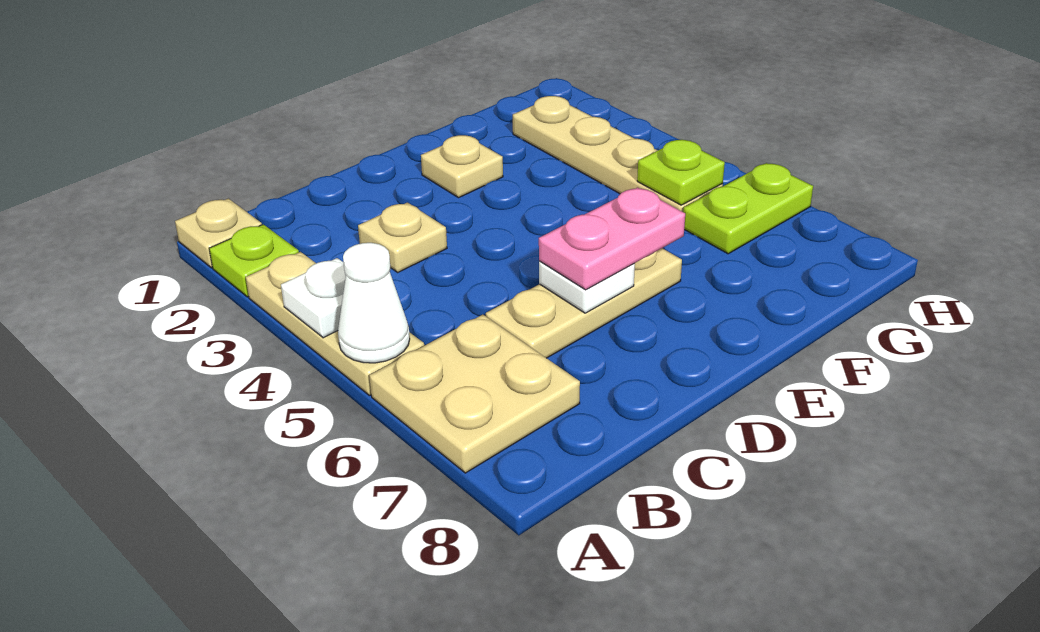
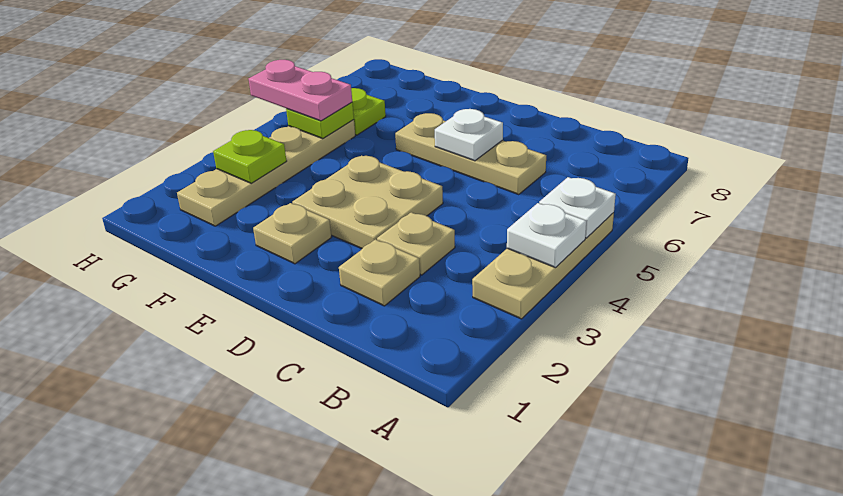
tan 1x1 plate [175,198,262,268] -> tan 1x1 plate moved to [339,239,420,306]
lime 1x1 plate [209,224,299,297] -> lime 1x1 plate moved to [213,130,286,183]
white 1x1 cone [338,243,410,363] -> white 1x1 plate [539,177,616,238]
tan 2x2 plate [369,315,580,473] -> tan 2x2 plate moved to [292,156,443,249]
pink 1x2 plate [539,187,685,290] -> pink 1x2 plate moved to [249,60,352,121]

